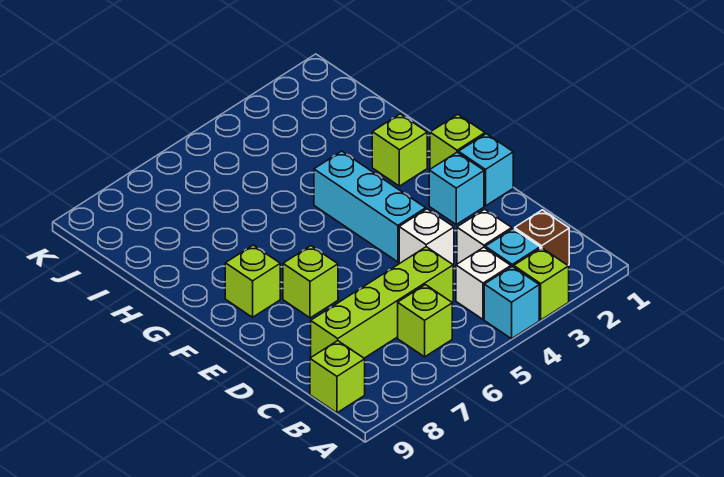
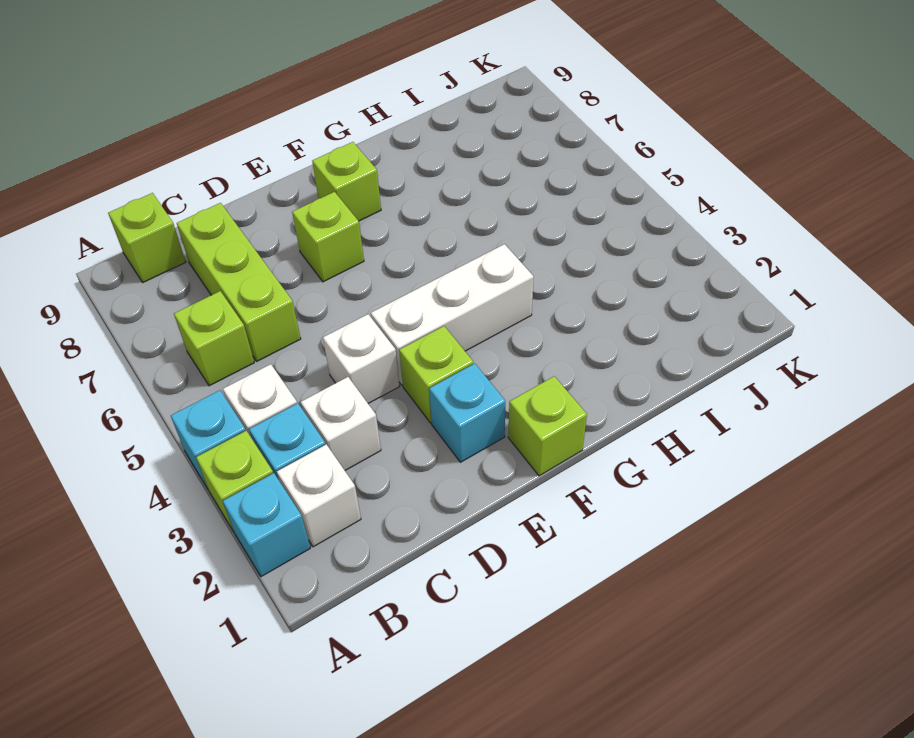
brown 1x1 brick [515,210,569,265] -> white 1x1 brick [277,444,361,547]
lime 1x4 brick [311,247,453,358] -> lime 1x3 brick [177,203,301,361]
cyan 1x1 brick [458,134,513,206] -> cyan 1x1 brick moved to [223,473,310,577]
cyan 1x3 brick [314,151,426,262] -> white 1x3 brick [371,244,534,385]
lime 1x1 brick [372,114,427,186] -> lime 1x1 brick moved to [399,326,473,423]

